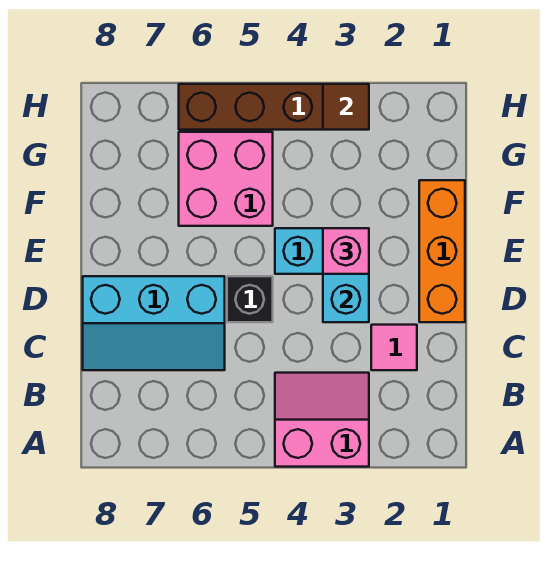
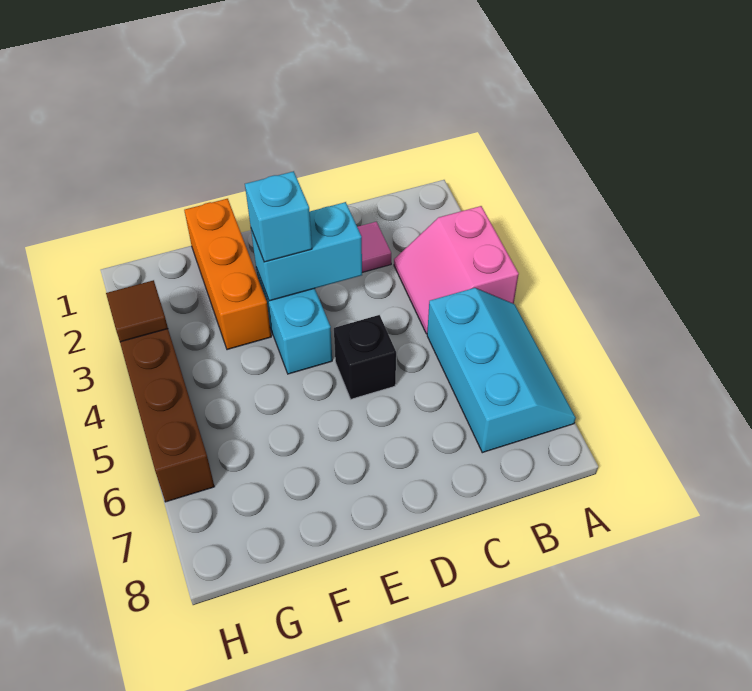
cyan 2x3 slope [83,276,225,370] -> cyan 2x3 slope moved to [427,288,576,453]
orange 1x3 brick [419,180,465,322] -> orange 1x3 brick turned to [184,199,271,350]
pink 1x1 brick [323,228,369,274] -> cyan 1x1 brick [245,171,312,262]
pink 2x2 brick [179,132,273,226] -> none

